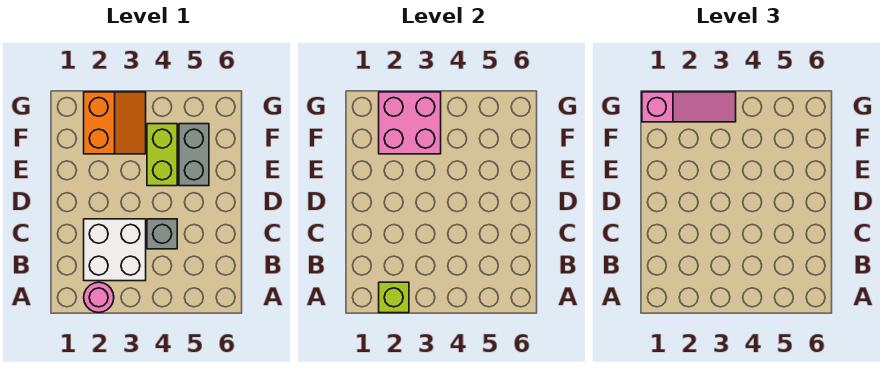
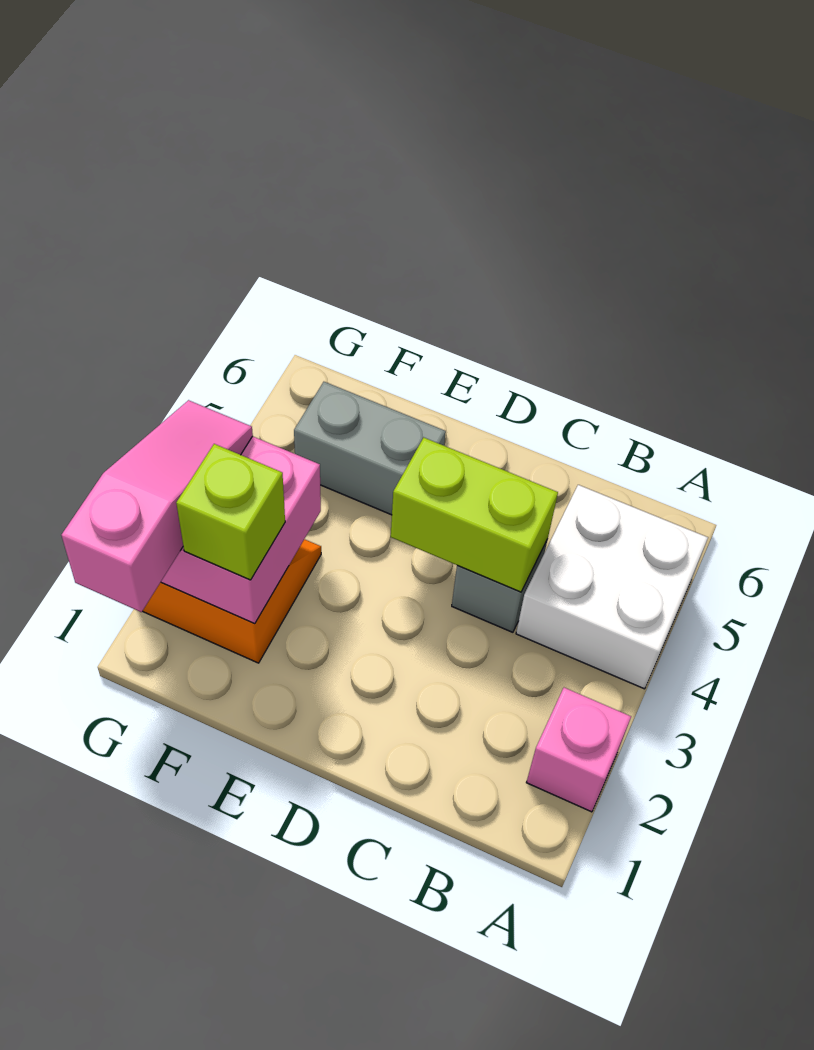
pink 1x1 round brick [84,282,114,313] -> pink 1x1 brick [526,688,631,812]
lime 1x1 brick [379,282,409,313] -> lime 1x1 brick moved to [176,444,285,580]
white 2x2 brick [84,219,146,281] -> white 2x2 brick moved to [516,485,708,689]
lime 1x2 brick [147,124,177,186] -> lime 1x2 brick moved to [391,437,558,592]

